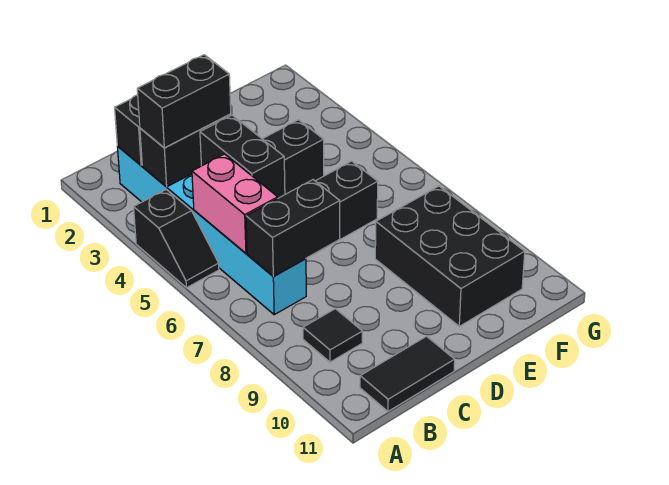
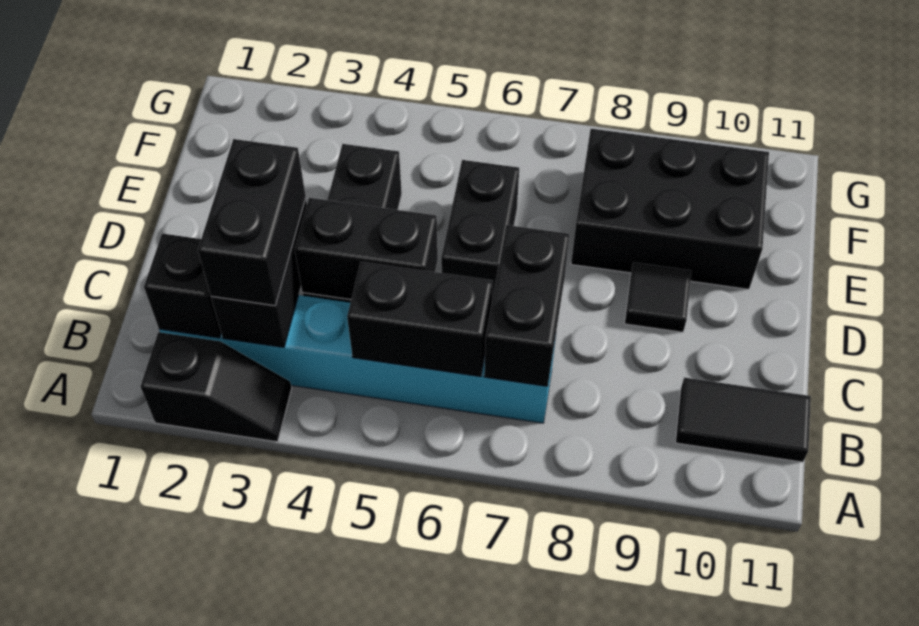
black 1x2 slope [134,190,219,288] -> black 1x2 slope moved to [141,332,292,442]
pink 1x2 brick [192,154,278,253] -> black 1x2 brick [347,262,493,377]
black 1x1 tile [303,309,362,362] -> black 1x1 tile moved to [625,262,691,332]
black 1x2 tile [360,336,455,411] -> black 1x2 tile turned to [675,378,811,462]

